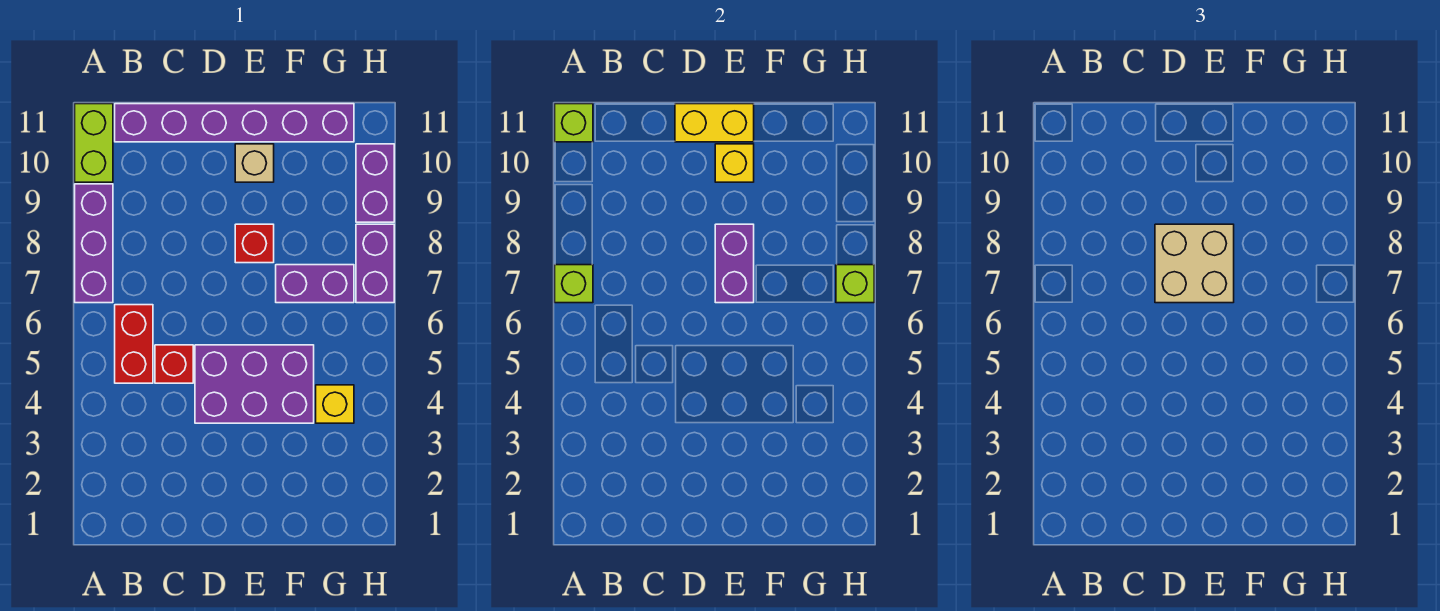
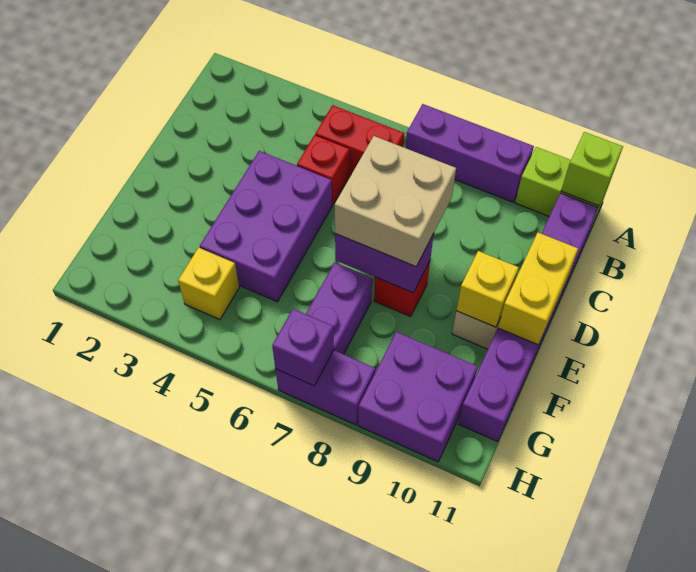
lime 1x1 brick [555,265,593,303] -> none
lime 1x1 brick [836,265,874,303] -> purple 1x1 brick [272,309,334,386]
purple 1x2 brick [356,144,394,222] -> purple 2x2 brick [358,332,478,462]

